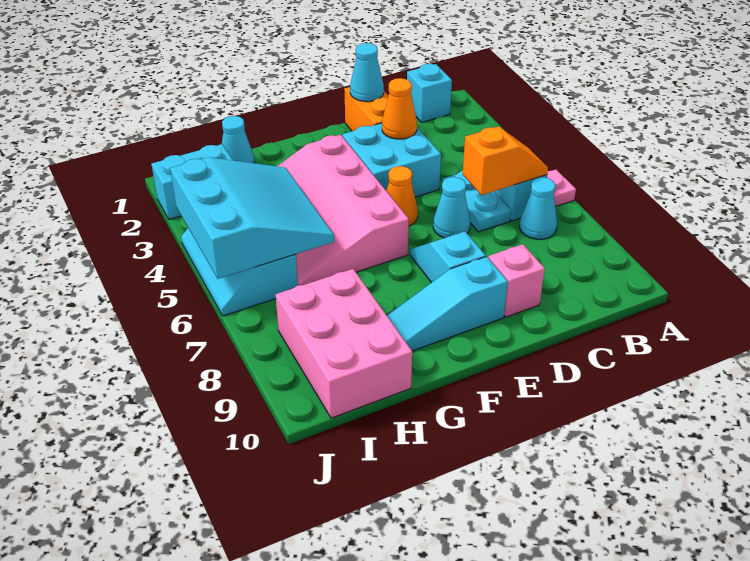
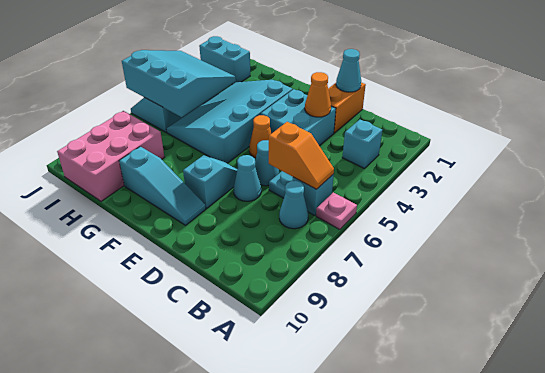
cyan 1x1 brick [407,64,452,123] -> cyan 1x1 brick moved to [342,120,382,169]
pink 1x1 brick [488,244,545,317] -> none
cyan 1x3 slope [387,257,508,351] -> cyan 1x3 slope turned to [119,146,206,225]
pink 3x4 slope [277,135,409,286] -> cyan 3x4 slope [166,80,293,163]
cyan 1x1 cone [222,116,255,163] -> cyan 1x1 cone moved to [233,155,261,201]
cyan 3x3 slope [170,157,334,279] -> cyan 3x3 slope turned to [122,50,236,117]

